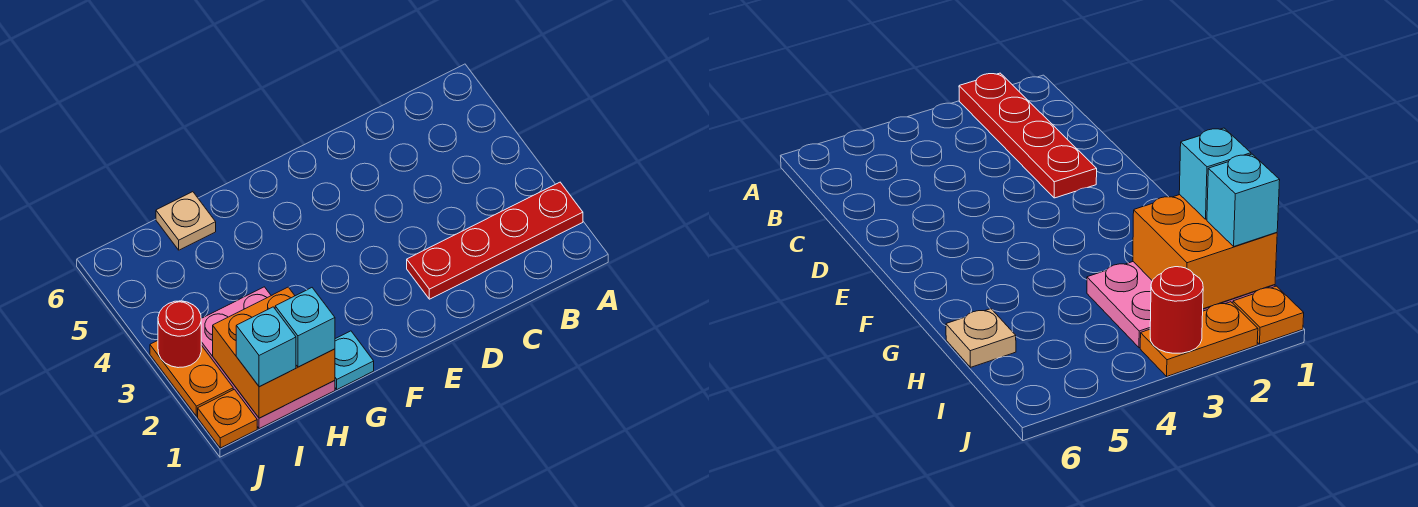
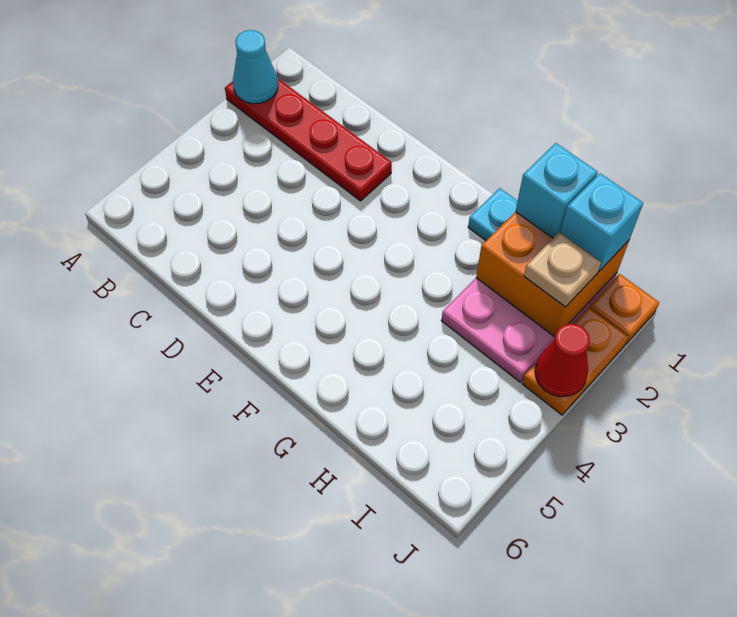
none -> cyan 1x1 cone [233,30,278,104]
tan 1x1 plate [156,192,216,250] -> tan 1x1 plate moved to [524,232,601,307]
red 1x1 round brick [158,301,201,368] -> red 1x1 cone [535,324,590,397]

